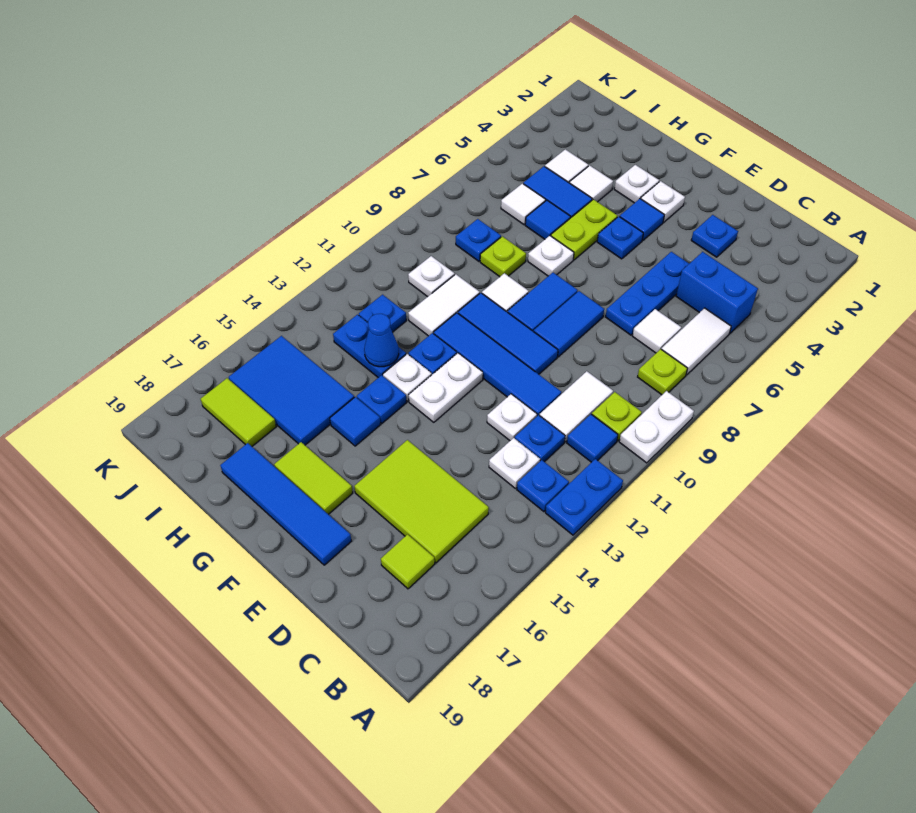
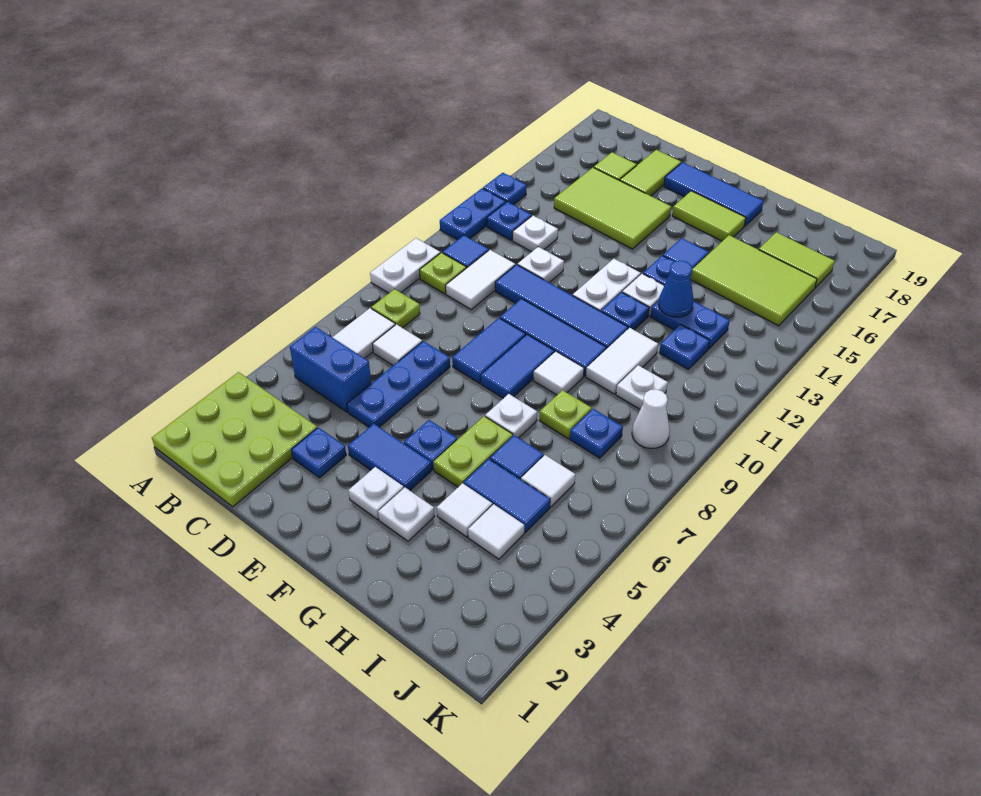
none -> lime 3x3 plate [152,372,317,507]
blue 1x1 plate [515,415,565,462] -> blue 1x1 plate moved to [483,173,527,205]
none -> lime 1x2 tile [620,150,681,196]
blue 1x4 tile [220,443,351,565] -> blue 1x3 tile [664,162,764,226]
blue 1x1 tile [620,199,664,240] -> blue 1x2 tile [348,424,431,490]
blue 2x3 tile [229,336,354,445] -> lime 2x3 tile [691,235,817,326]
none -> white 1x1 cone [632,389,670,449]

